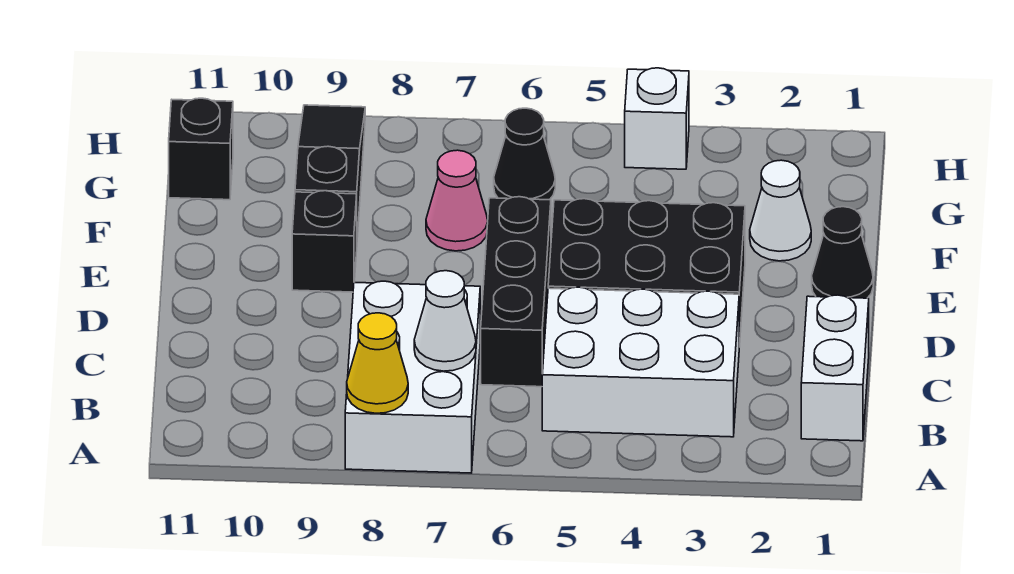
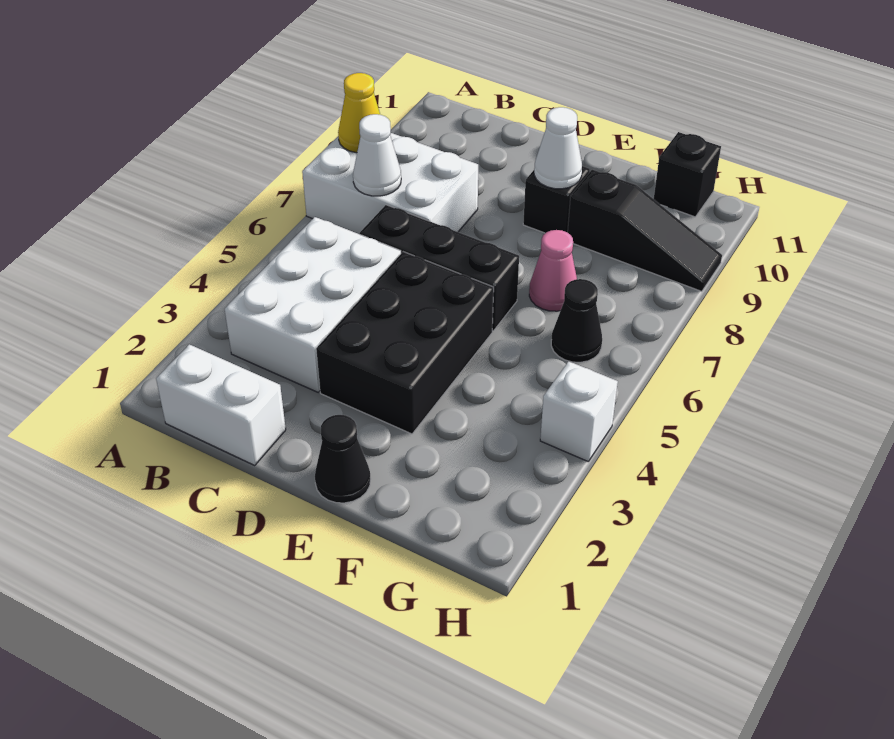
white 1x1 cone [750,160,811,261] -> white 1x1 cone moved to [534,107,582,189]

